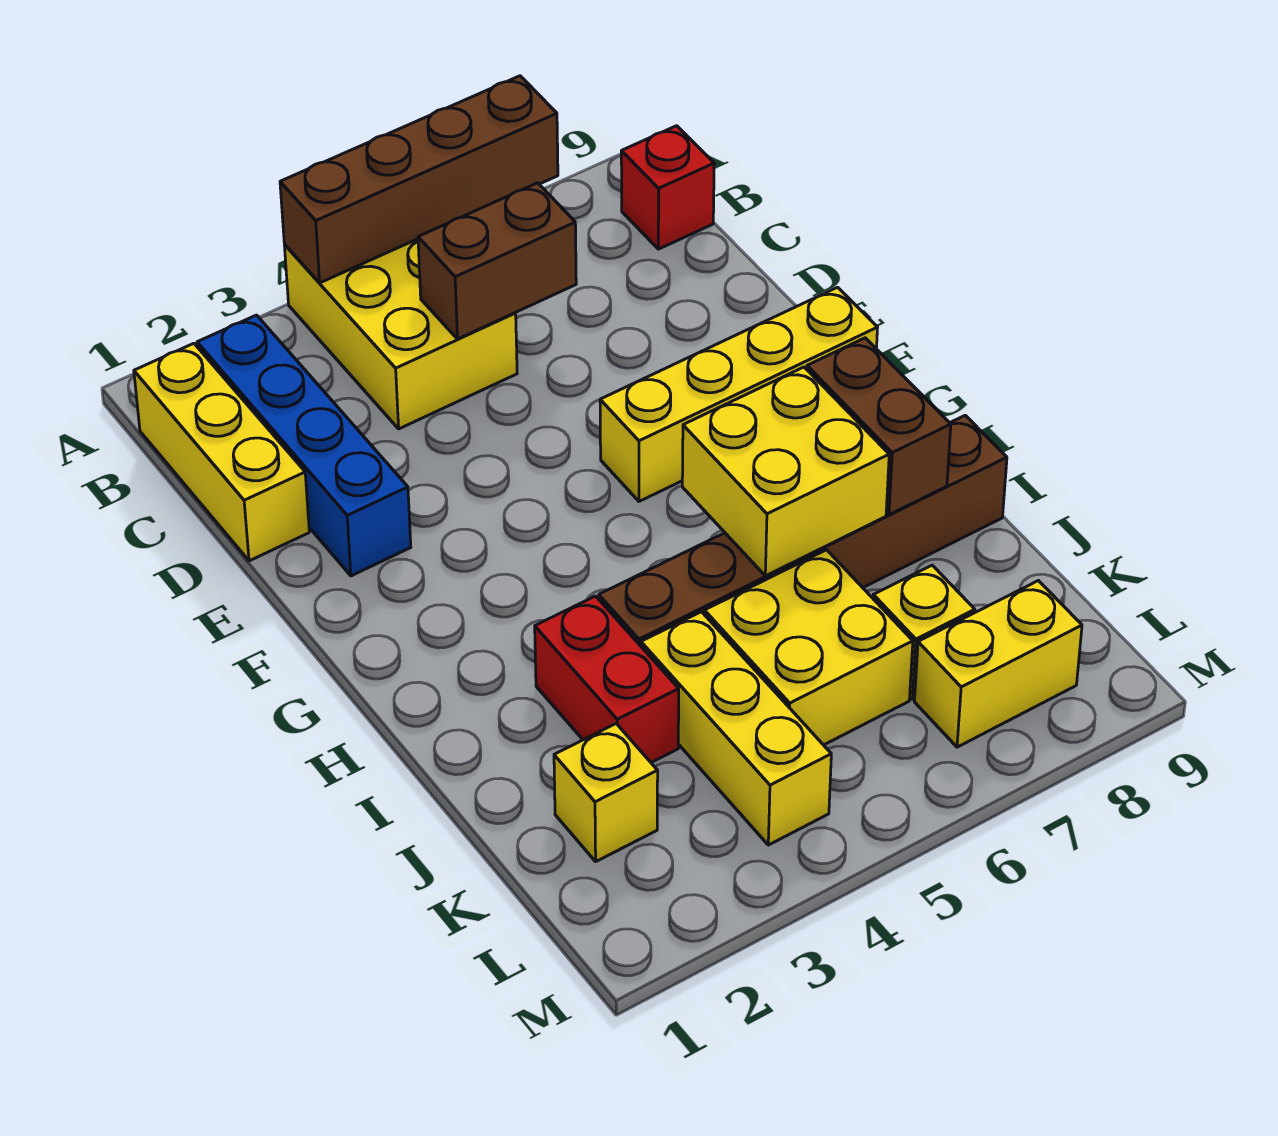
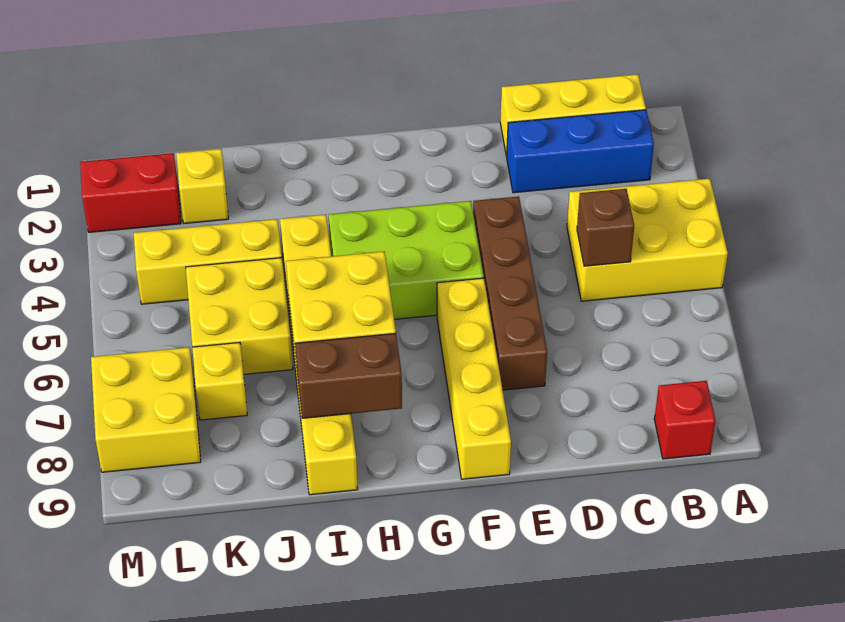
brown 1x4 brick [280,76,558,283] -> brown 1x4 brick moved to [473,196,547,390]
blue 1x4 brick [197,315,411,576] -> blue 1x3 brick [507,110,654,193]
brown 1x2 brick [418,183,576,339] -> brown 1x1 brick [577,189,634,266]
none -> lime 2x3 brick [329,201,484,319]
red 1x2 brick [535,596,679,762] -> red 1x2 brick moved to [80,153,181,232]
brown 1x6 brick [599,415,1007,646] -> yellow 1x6 brick [280,215,358,495]
yellow 1x2 brick [914,581,1082,747] -> yellow 2x2 brick [91,347,201,472]

